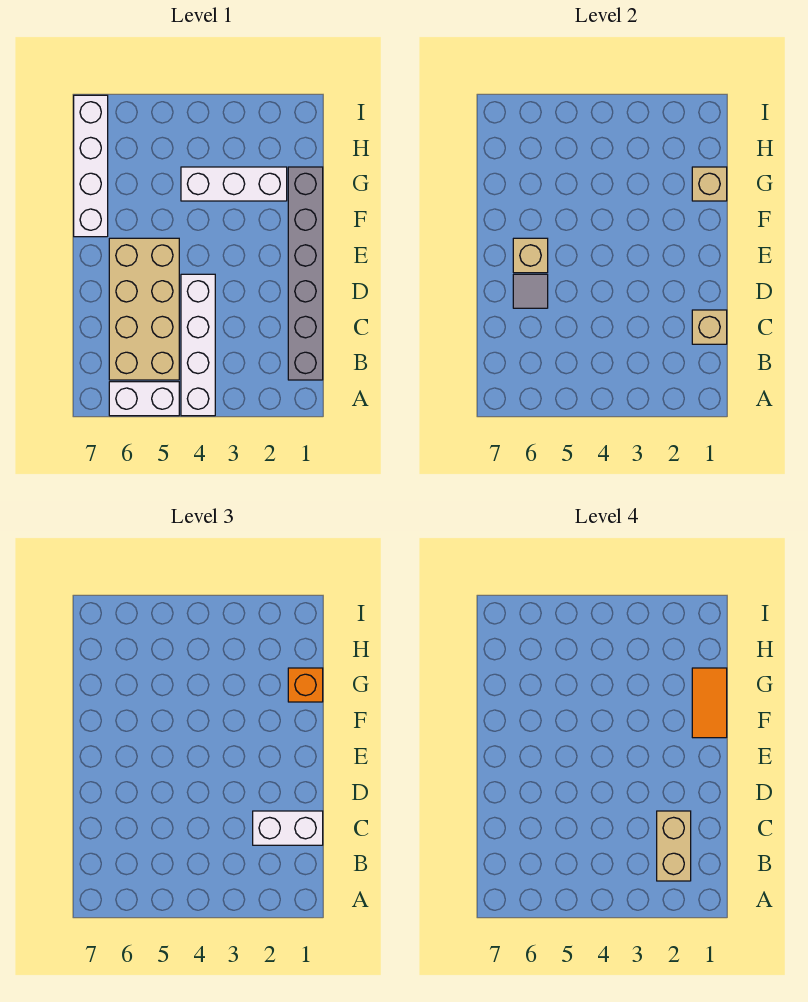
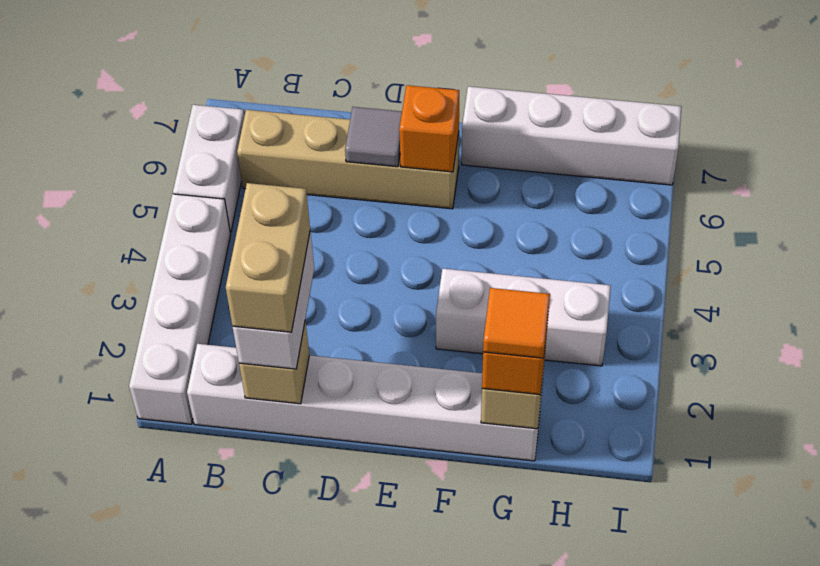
white 1x4 brick [181,274,215,416] -> white 1x4 brick turned to [129,194,230,424]
grey 1x6 brick [288,167,323,380] -> white 1x6 brick [187,344,542,461]
tan 1x2 brick [657,811,691,881] -> tan 1x2 brick turned to [226,183,310,332]
tan 2x4 brick [109,238,179,380] -> tan 1x4 brick [237,110,459,209]
tan 1x1 brick [513,238,548,273] -> orange 1x1 brick [399,85,459,172]
orange 1x2 tile [692,668,727,738] -> orange 1x1 tile [483,288,550,358]
white 1x3 brick [181,167,287,201] -> white 1x3 brick turned to [436,269,611,366]

